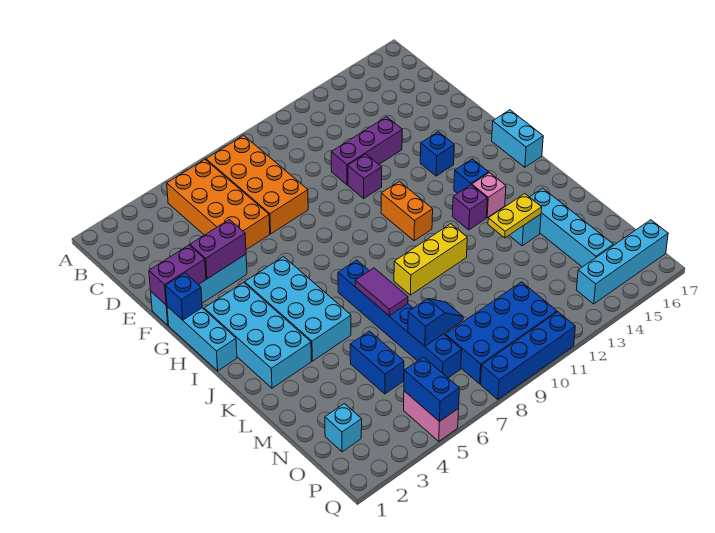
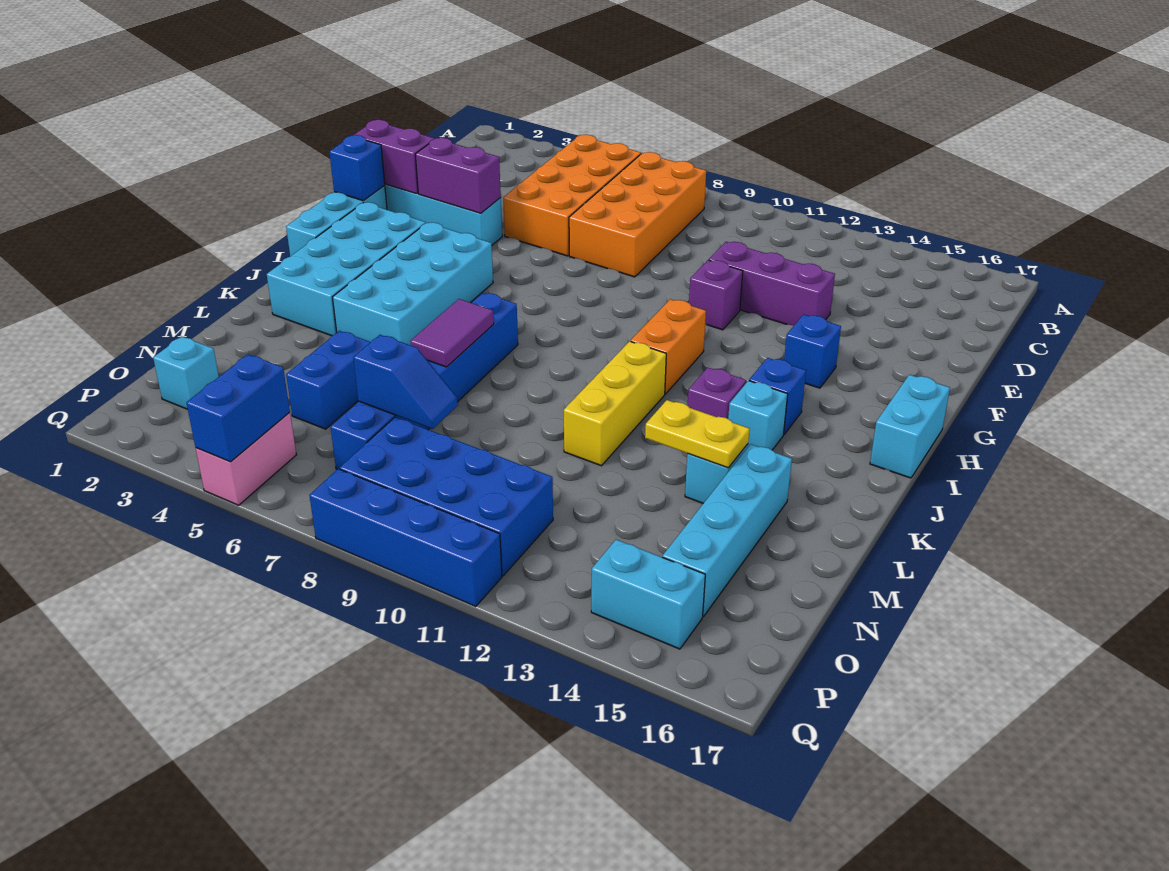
pink 1x1 brick [472,173,506,217] -> cyan 1x1 brick [728,381,788,450]
yellow 1x3 brick [394,224,467,295] -> yellow 1x3 brick turned to [564,341,666,466]
cyan 1x4 brick [576,220,668,304] -> cyan 1x2 brick [591,540,705,649]

